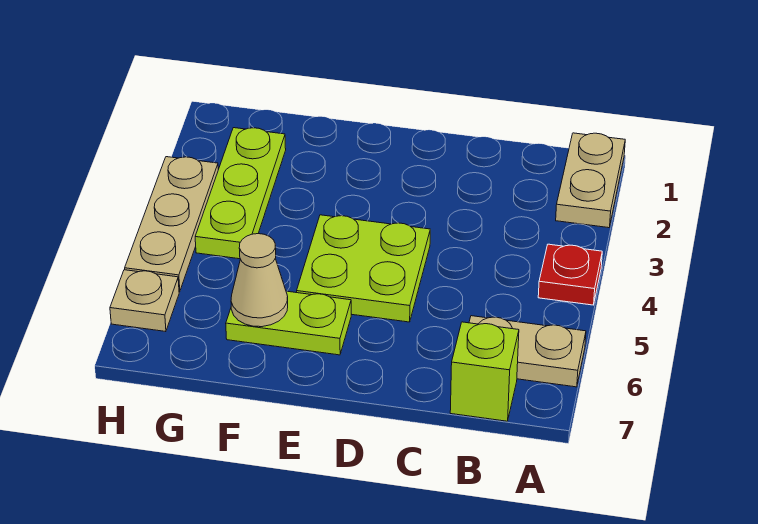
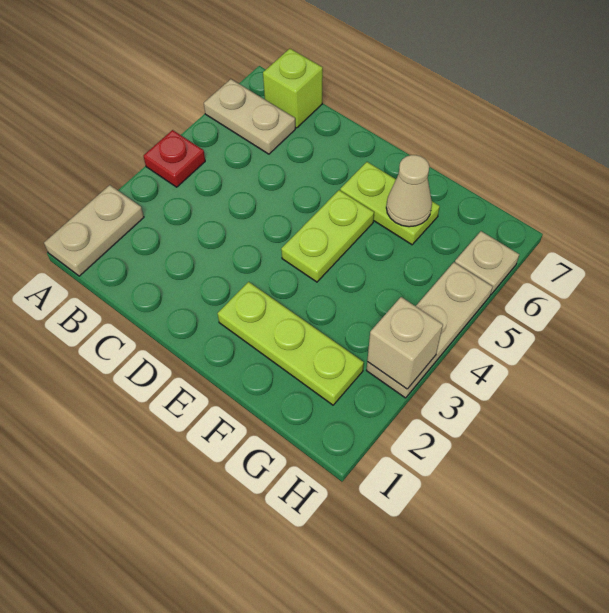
lime 2x2 plate [297,215,430,322] -> lime 1x2 plate [281,190,374,282]
lime 1x3 plate [195,128,286,259] -> lime 1x3 plate turned to [217,282,364,405]
none -> tan 1x1 brick [367,297,443,389]

